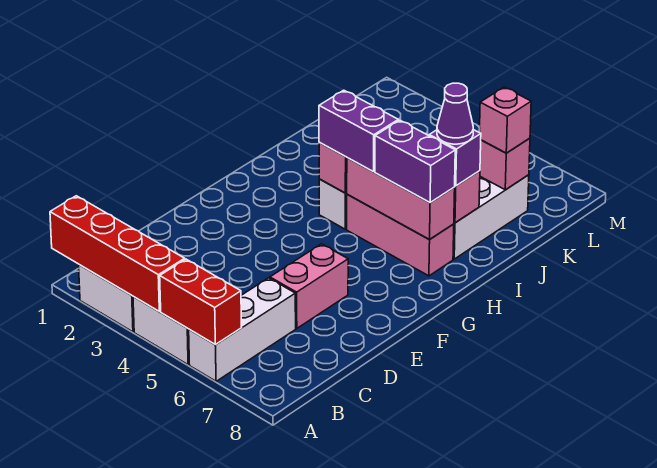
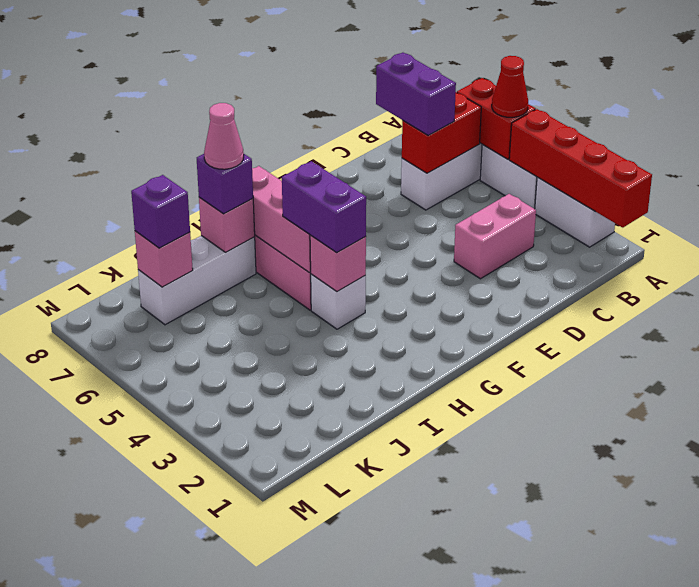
none -> red 1x1 cone [492,56,528,117]
none -> red 1x2 brick [402,92,481,173]
pink 1x2 brick [270,244,348,328] -> pink 1x2 brick moved to [454,194,536,279]
purple 1x2 brick [375,120,455,202] -> purple 1x2 brick moved to [376,53,456,136]
purple 1x1 cone [437,83,473,144] -> pink 1x1 cone [204,103,244,169]
pink 1x1 brick [479,87,531,153] -> purple 1x1 brick [131,175,190,248]

